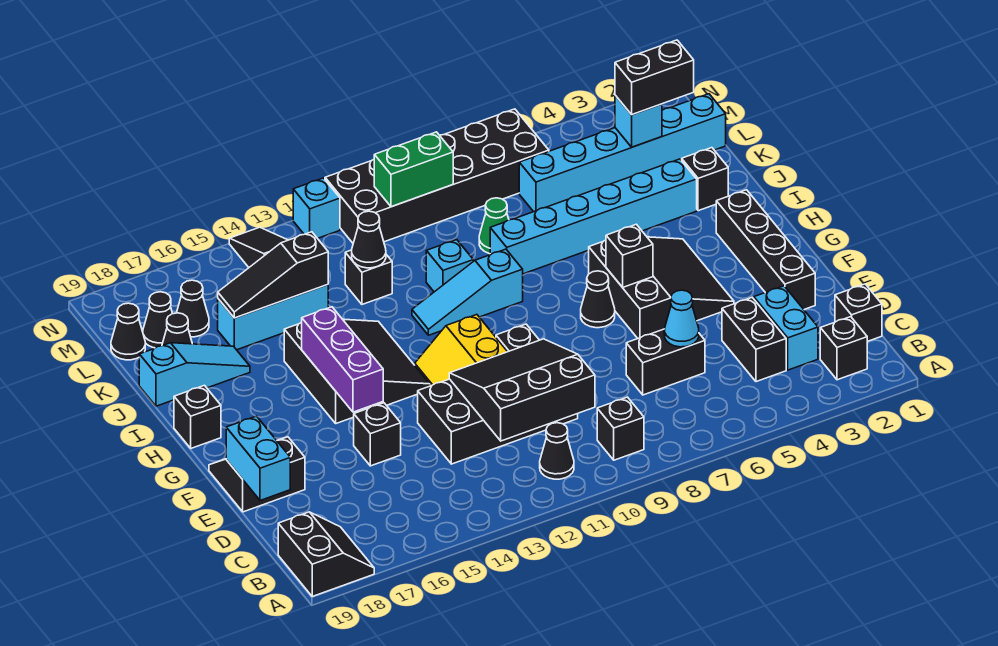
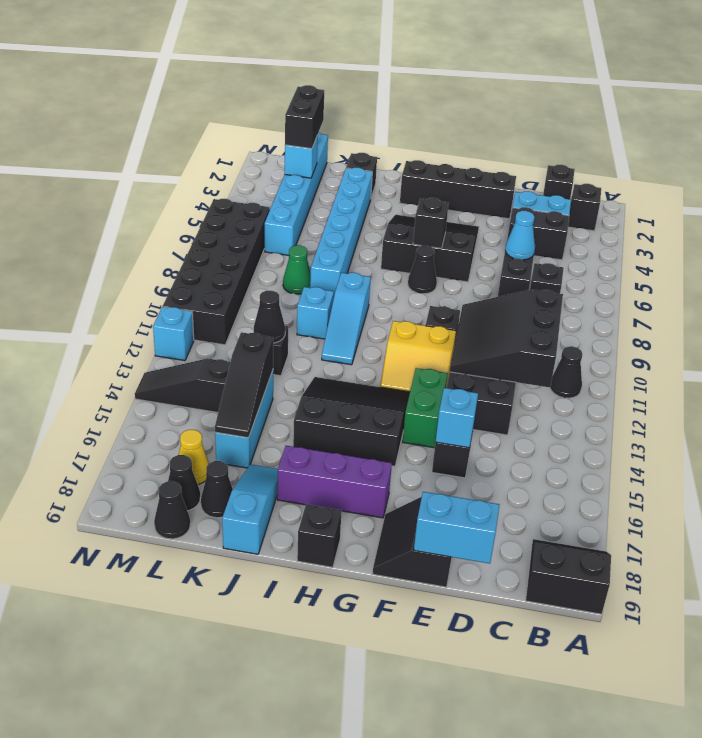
black 1x1 brick [597,397,644,460] -> black 1x1 brick moved to [530,263,564,294]
none -> cyan 1x1 brick [436,388,478,448]
purple 1x3 brick [302,307,383,412] -> purple 1x3 brick moved to [277,446,392,518]
black 1x1 cone [177,280,209,337] -> yellow 1x1 cone [179,430,209,484]
green 1x2 brick [374,132,453,207] -> green 1x2 brick moved to [403,368,448,448]

